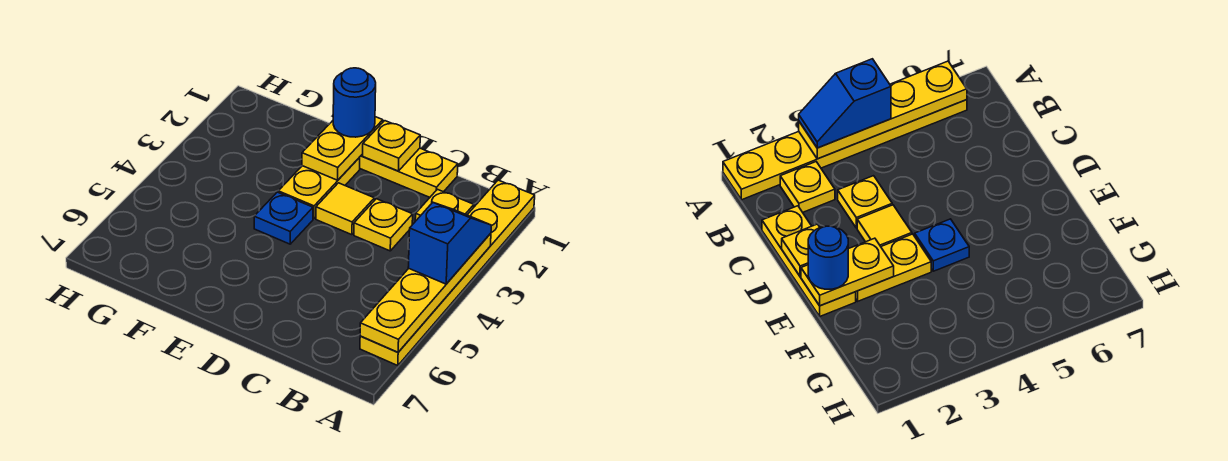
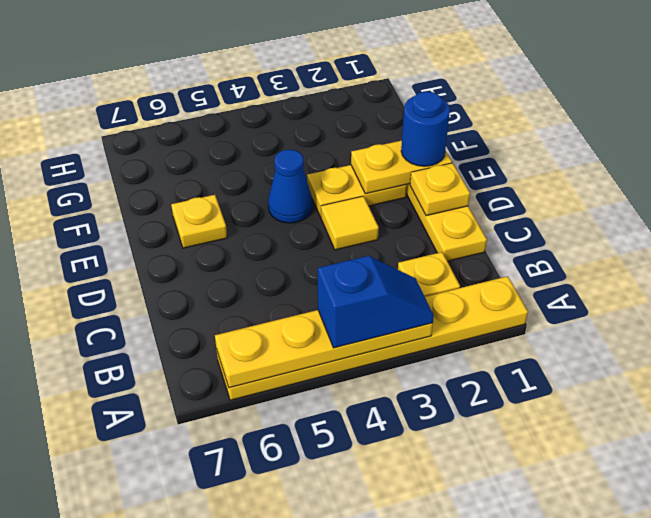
yellow 1x1 plate [354,199,413,251] -> yellow 1x1 plate moved to [171,195,227,248]
blue 1x1 plate [254,192,313,244] -> blue 1x1 cone [268,150,313,223]

